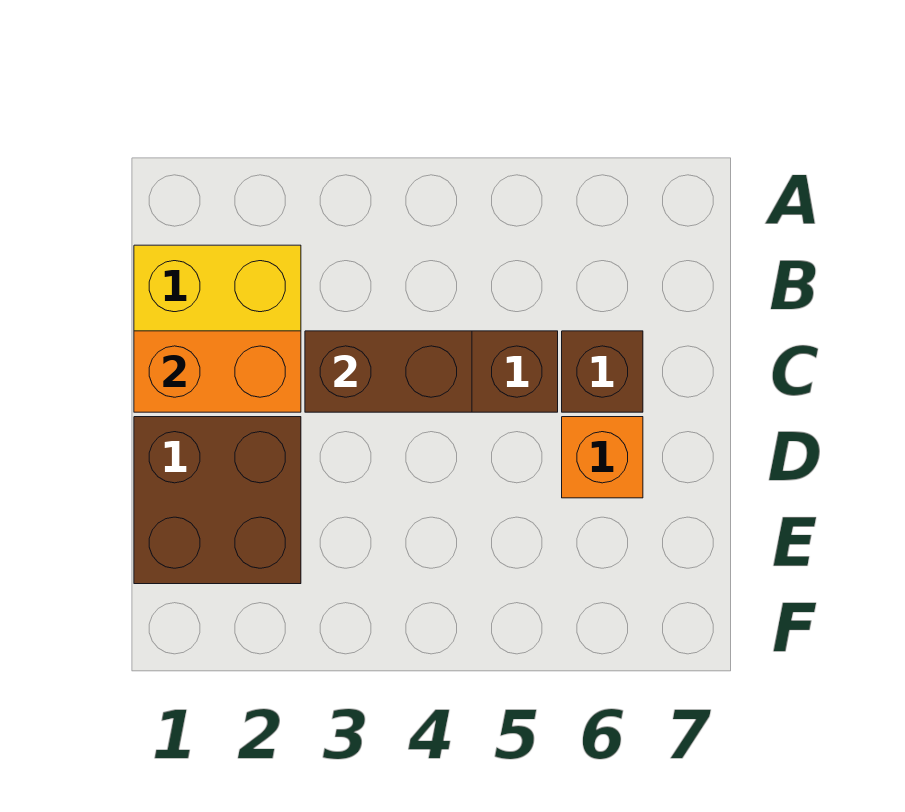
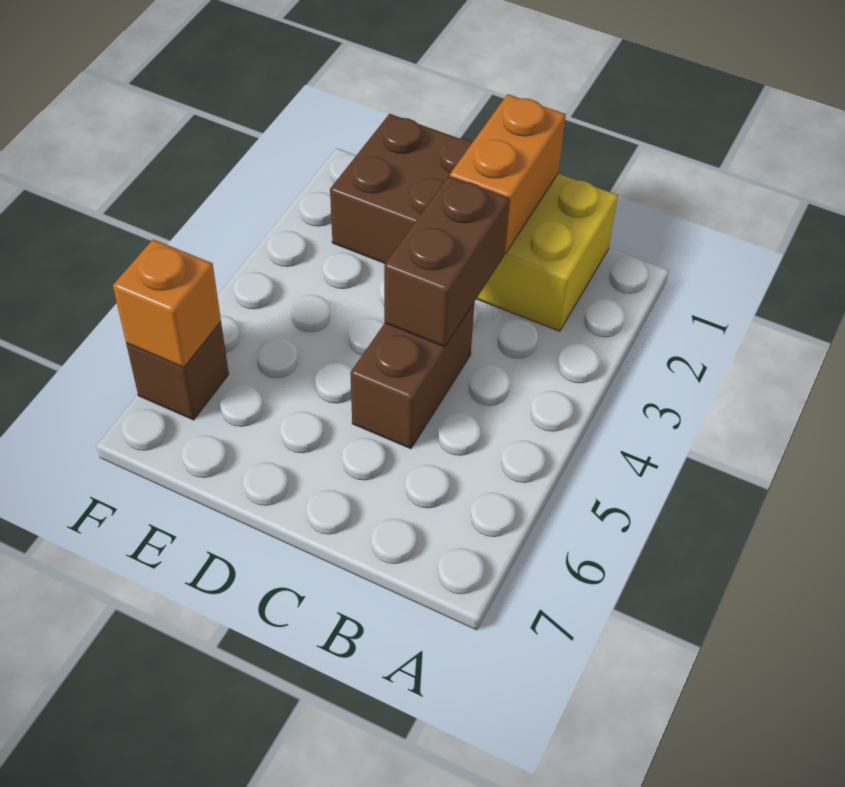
brown 1x1 brick [562,331,643,412] -> brown 1x1 brick moved to [126,322,229,420]
orange 1x1 brick [562,417,643,498] -> orange 1x1 brick moved to [113,239,221,368]

